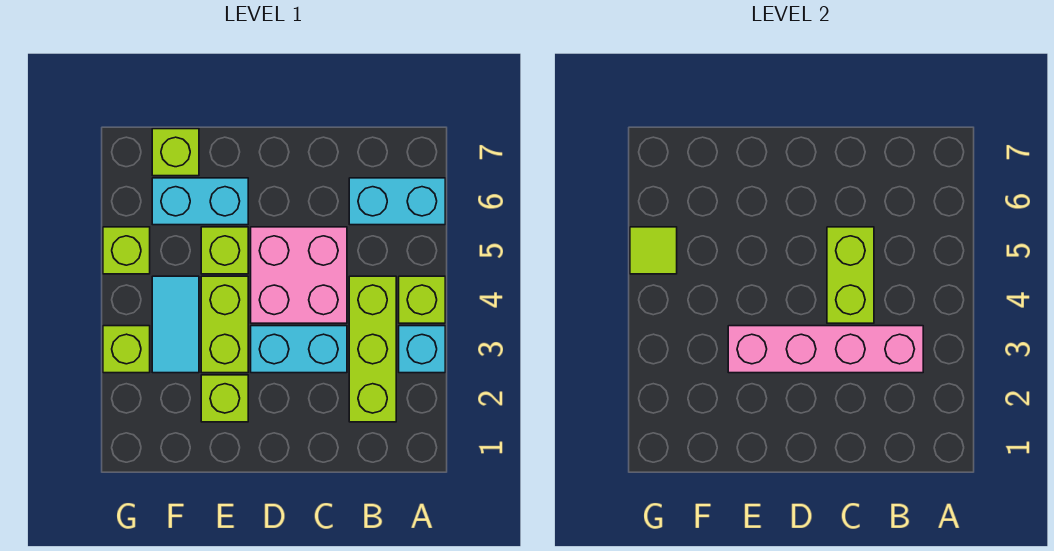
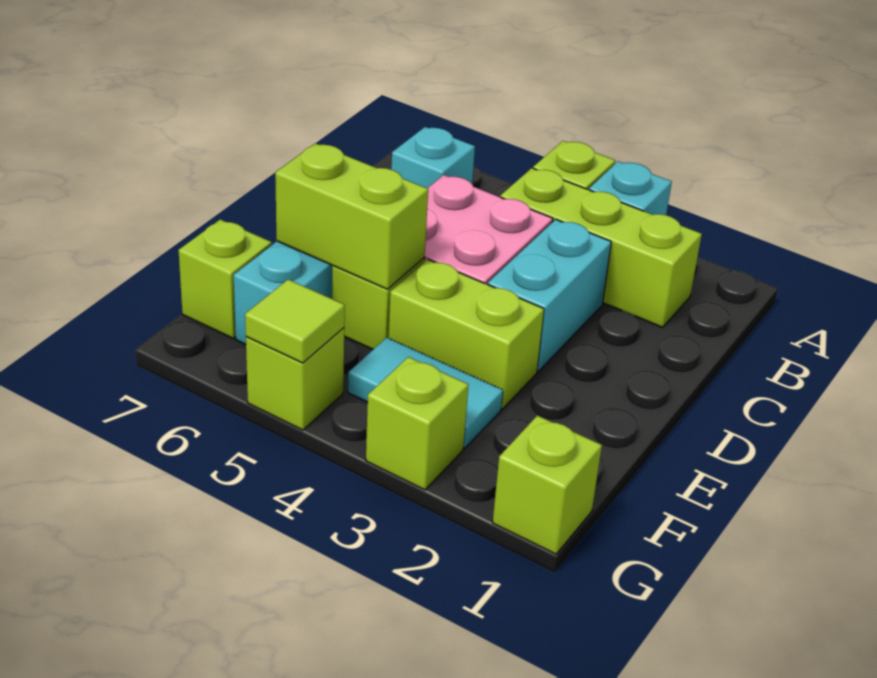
cyan 1x2 brick [349,178,445,225] -> cyan 1x1 brick [391,127,475,188]
pink 1x4 brick [728,326,923,373] -> none
lime 1x2 brick [827,227,874,323] -> lime 1x2 brick moved to [275,143,428,289]
lime 1x1 brick [201,375,248,422] -> lime 1x1 brick moved to [493,415,602,554]

